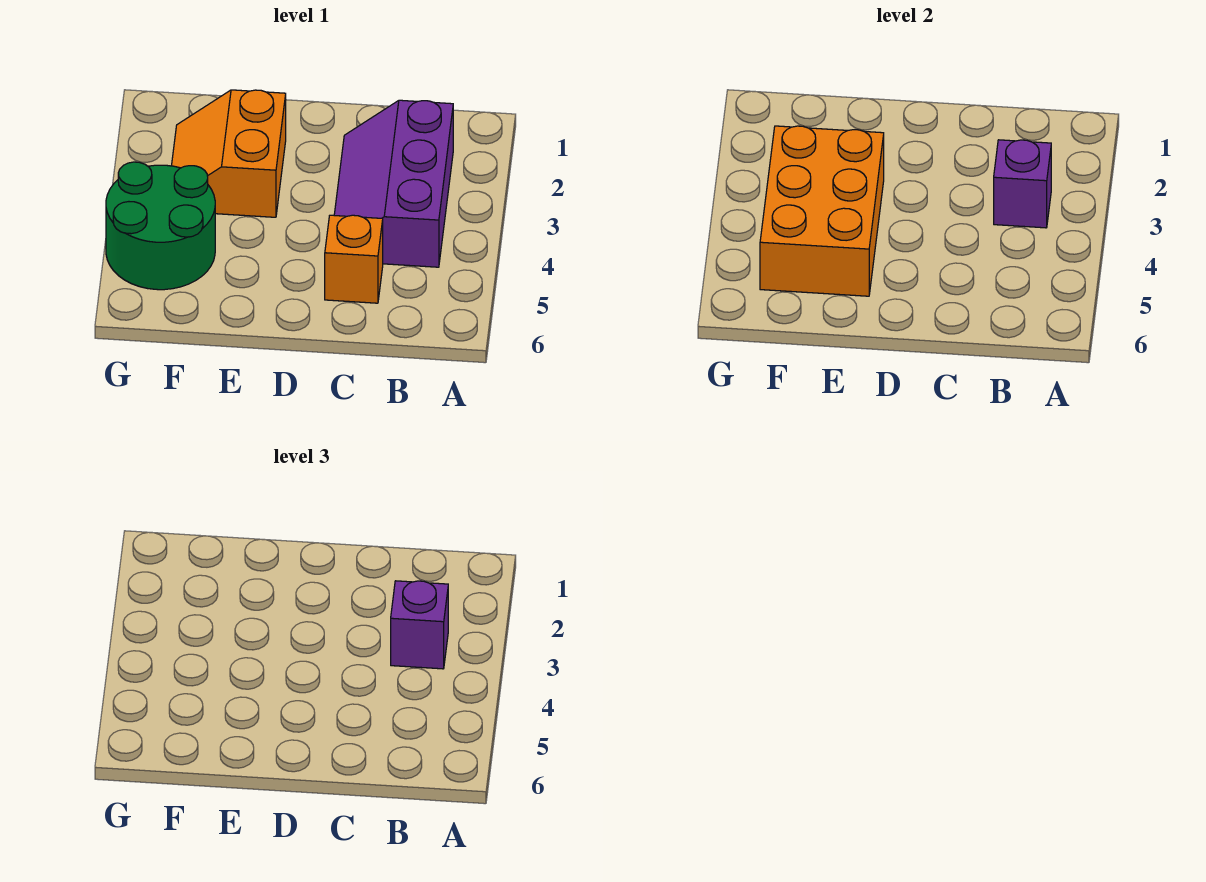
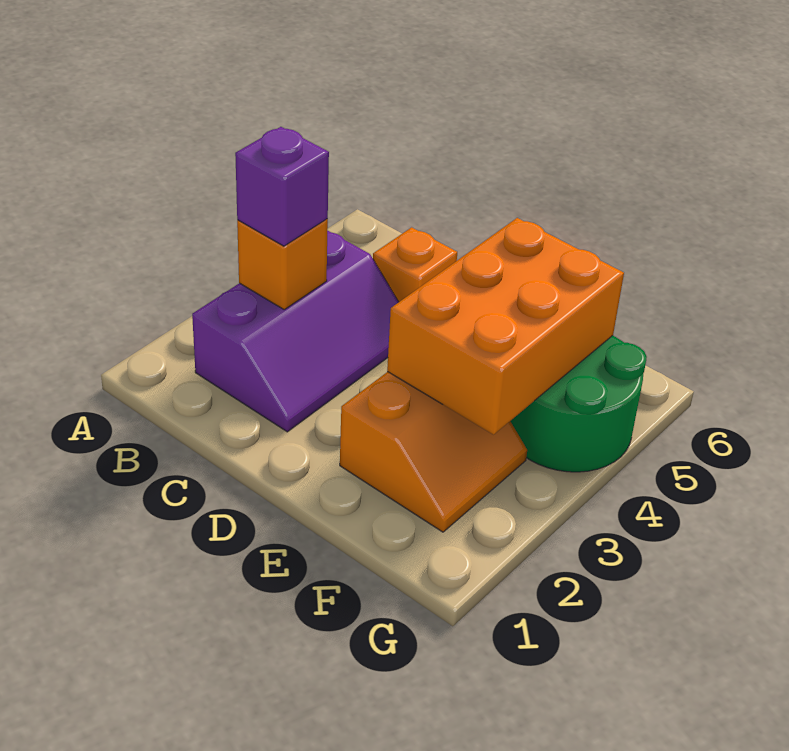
purple 1x1 brick [994,140,1051,228] -> orange 1x1 brick [237,219,328,309]

